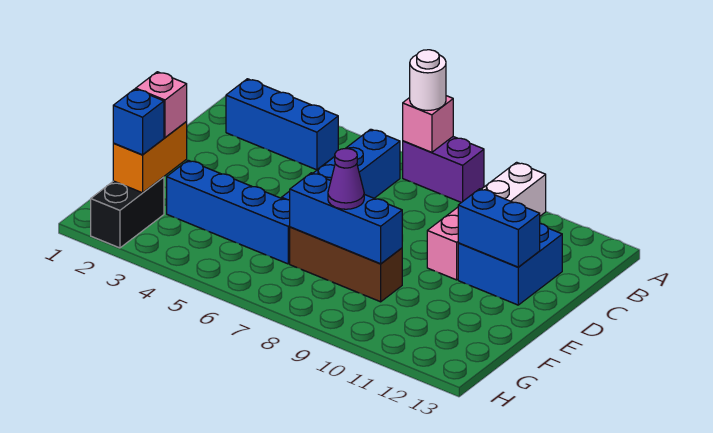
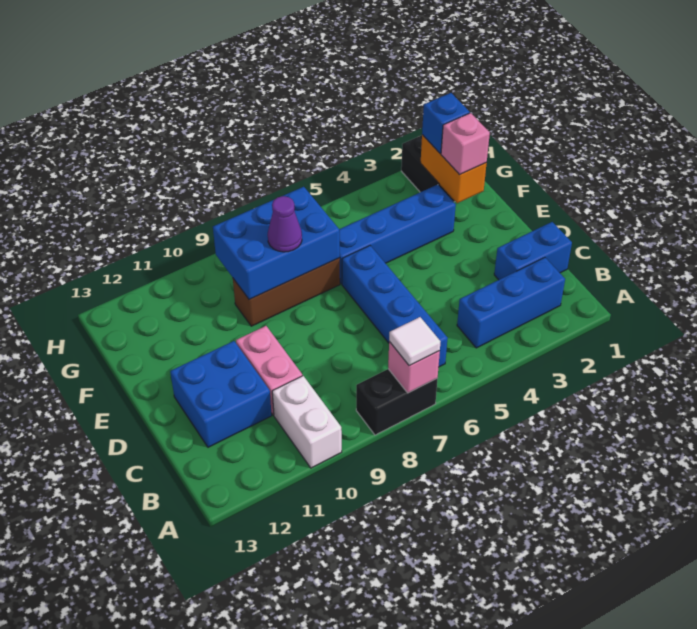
purple 1x2 brick [403,137,484,203] -> black 1x2 brick [356,369,438,435]
white 1x1 round brick [410,50,446,110] -> white 1x1 tile [389,317,441,366]
blue 1x2 brick [458,189,540,267] -> blue 1x2 brick moved to [494,222,572,280]
blue 1x3 brick [290,173,402,264] -> blue 2x3 brick [213,187,340,300]

